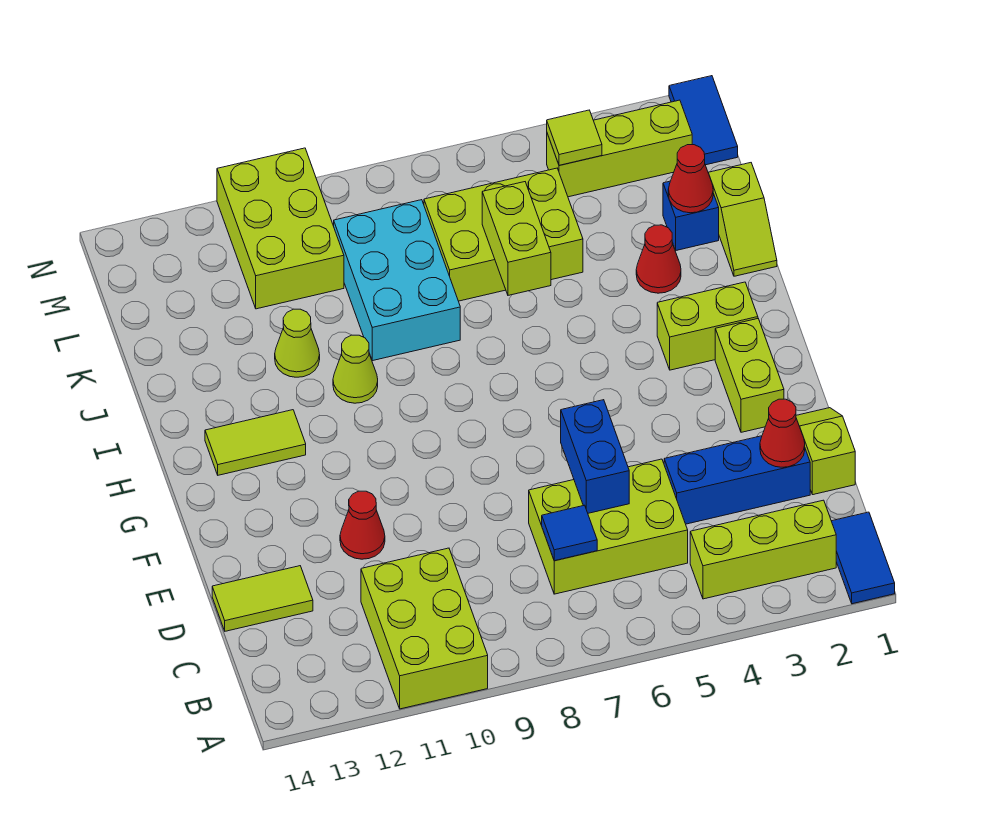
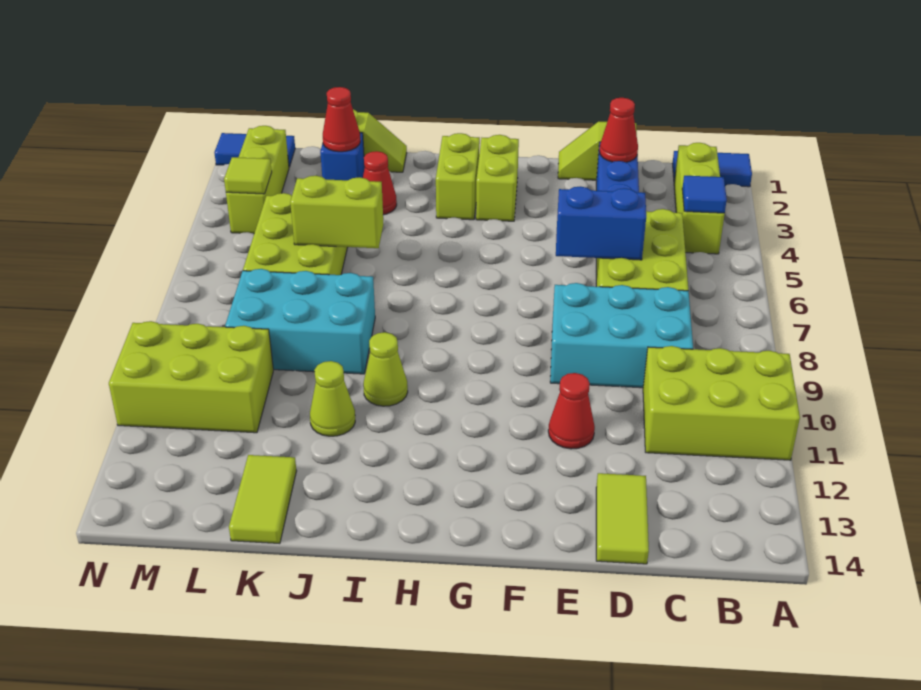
blue 1x1 tile [542,505,597,561] -> blue 1x1 tile moved to [682,176,727,213]
none -> cyan 2x3 brick [550,283,693,388]
lime 1x2 brick [715,319,784,432] -> lime 1x2 brick turned to [476,135,519,221]
lime 1x2 tile [205,410,306,475] -> lime 1x2 tile moved to [229,455,296,544]

